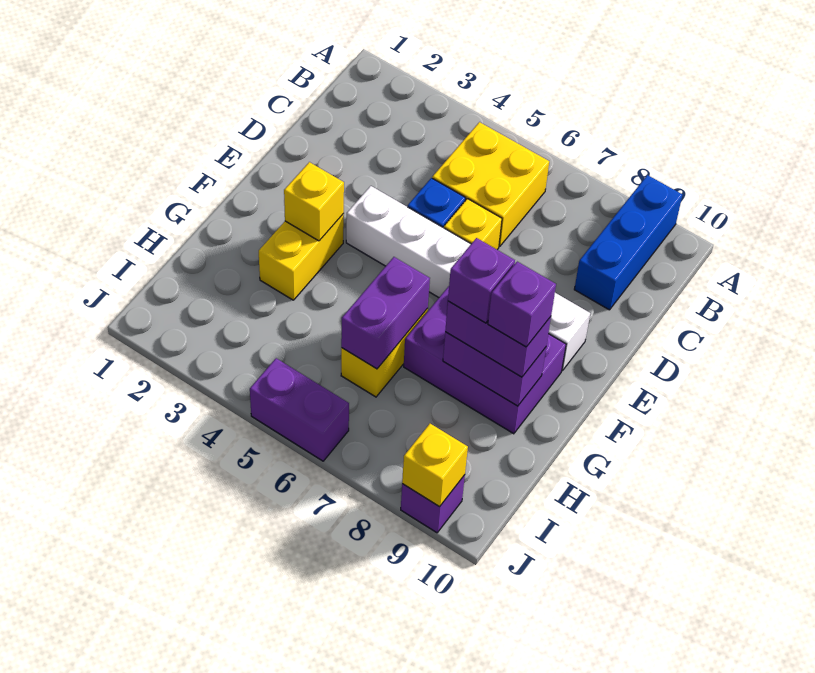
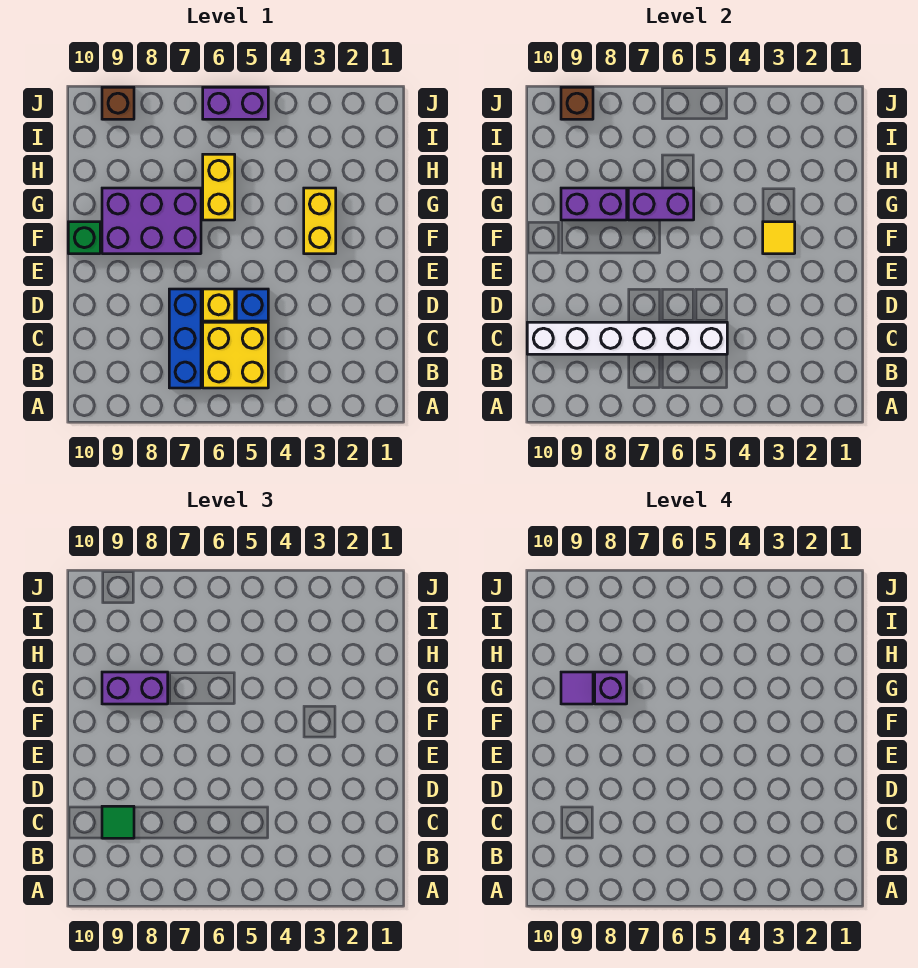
blue 1x3 brick [574,175,682,310] -> blue 1x3 brick moved to [169,289,201,388]
none -> green 1x1 tile [102,806,134,838]
white 1x6 brick [346,186,590,371] -> white 1x6 brick moved to [527,322,727,354]
yellow 1x1 brick [284,162,344,241] -> yellow 1x1 tile [763,222,795,254]
none -> green 1x1 brick [68,222,100,254]
purple 1x2 brick [341,257,430,369] -> purple 1x2 brick turned to [628,188,694,220]
purple 1x1 brick [488,262,556,347] -> purple 1x1 tile [561,672,593,704]
purple 1x1 brick [401,475,465,533] -> brown 1x1 brick [102,87,134,119]
yellow 1x1 brick [402,424,468,507] -> brown 1x1 brick [561,87,593,119]

